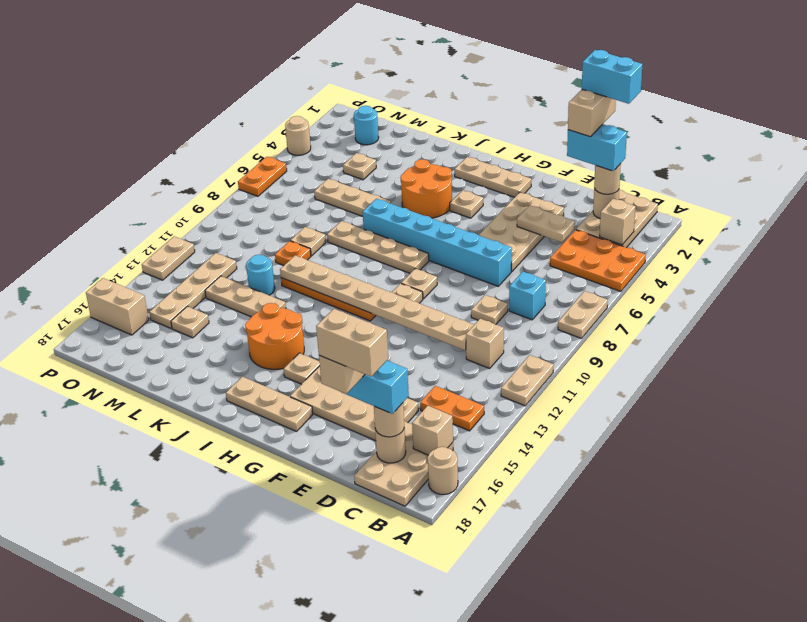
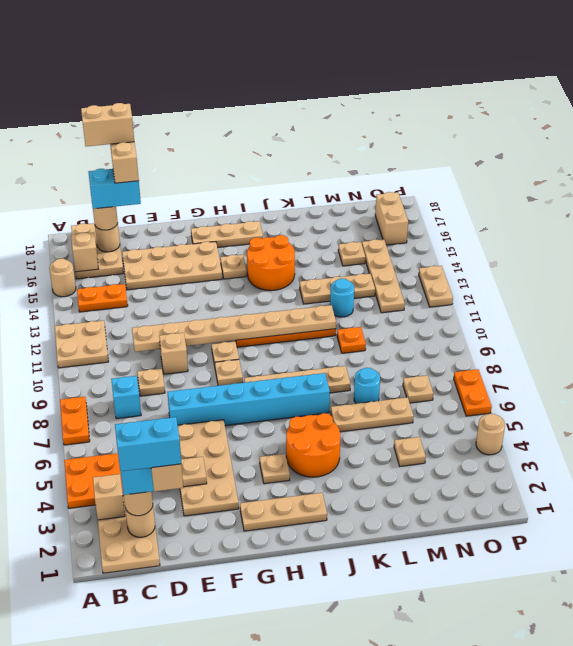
tan 1x2 plate [558,291,608,339] -> orange 1x2 plate [60,397,90,445]
tan 1x2 plate [501,355,554,406] -> tan 2x2 plate [55,321,109,368]
tan 1x1 round brick [428,447,458,494] -> tan 1x1 round brick moved to [49,259,76,297]
tan 1x1 brick [466,319,504,368] -> tan 1x1 brick moved to [159,333,188,374]
tan 1x1 plate [290,227,326,256] -> tan 1x1 plate moved to [403,375,433,403]
cyan 1x1 round brick [354,106,379,145] -> cyan 1x1 round brick moved to [354,368,380,404]
tan 1x2 brick [86,278,149,335] -> tan 1x2 brick turned to [375,192,408,245]

